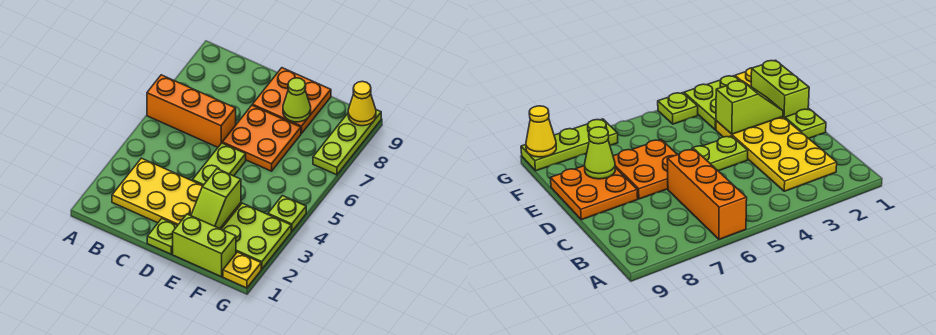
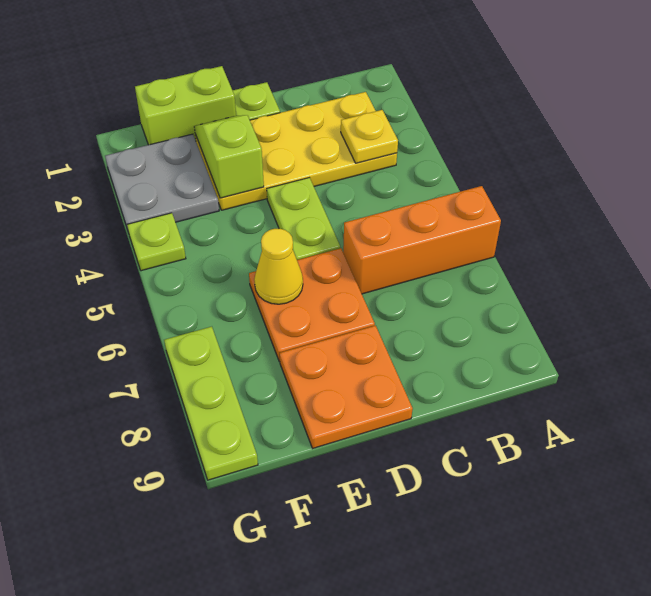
lime 1x1 cone [283,78,311,122] -> none
lime 2x2 plate [222,203,291,269] -> grey 2x2 plate [105,134,219,230]
yellow 1x1 plate [223,252,261,288] -> yellow 1x1 plate moved to [341,110,398,163]
yellow 1x1 cone [348,81,376,126] -> yellow 1x1 cone moved to [254,229,303,304]

